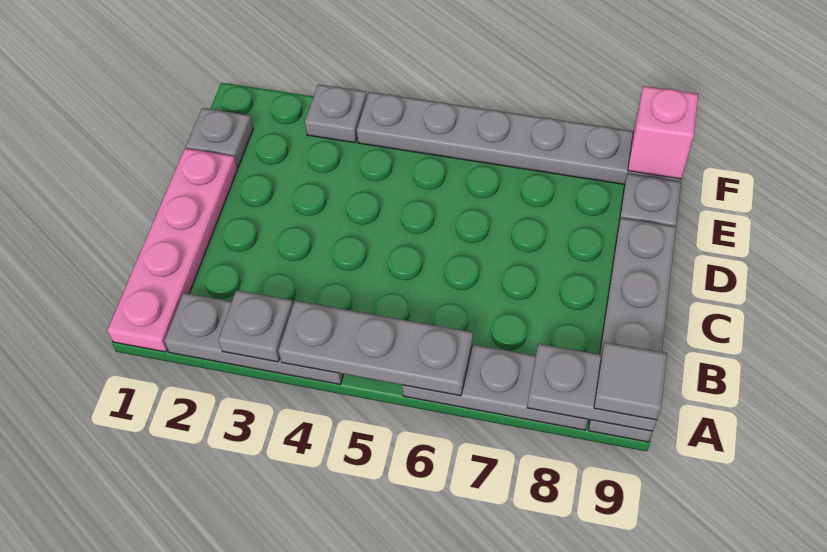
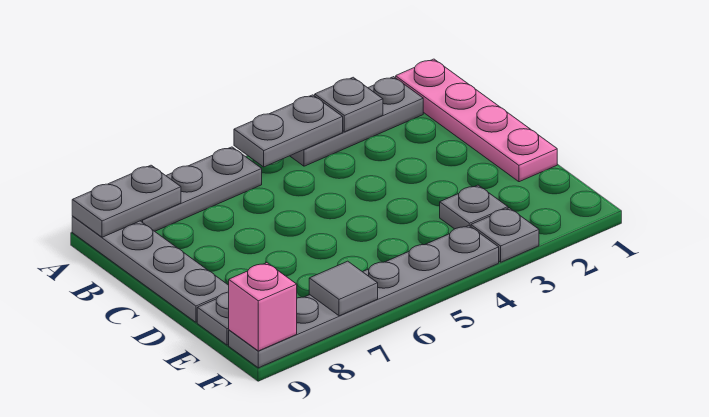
grey 1x3 plate [279,301,473,396] -> grey 1x2 plate [234,95,343,167]
grey 1x1 tile [594,342,667,420] -> grey 1x1 tile moved to [309,261,378,316]
grey 1x1 plate [186,108,253,167] -> grey 1x1 plate moved to [440,185,508,229]

